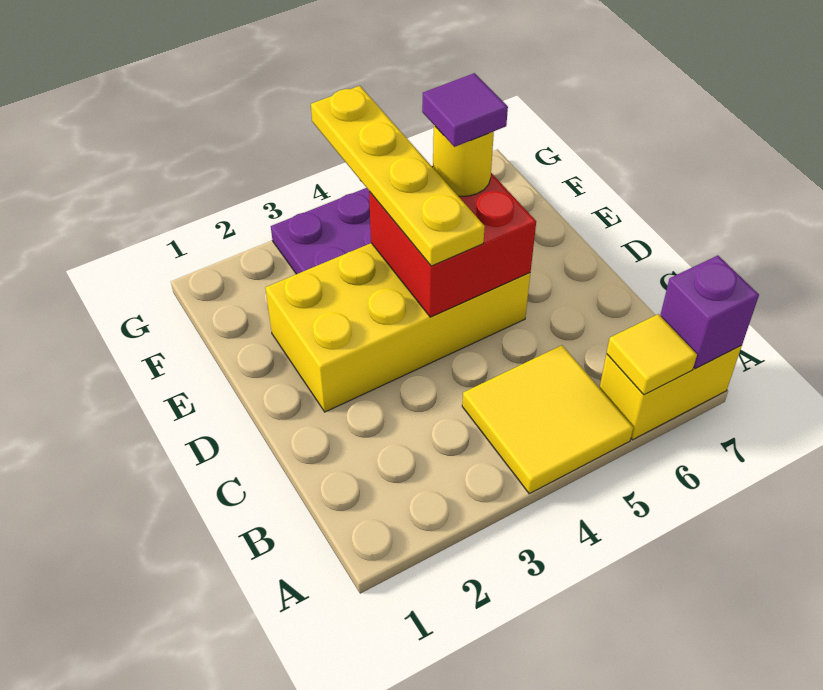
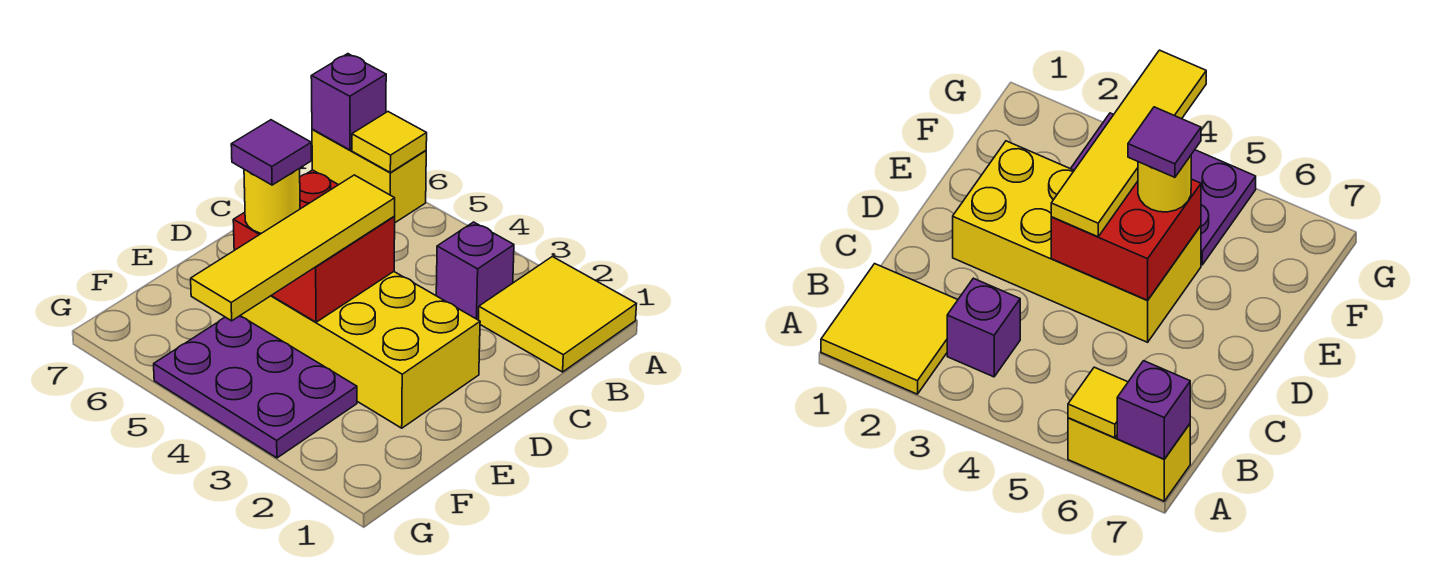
yellow 2x2 tile [462,345,633,494] -> yellow 2x2 tile moved to [478,257,636,372]
none -> purple 1x1 brick [436,222,514,320]
yellow 1x4 plate [311,86,485,266] -> yellow 1x4 tile [191,175,395,321]

